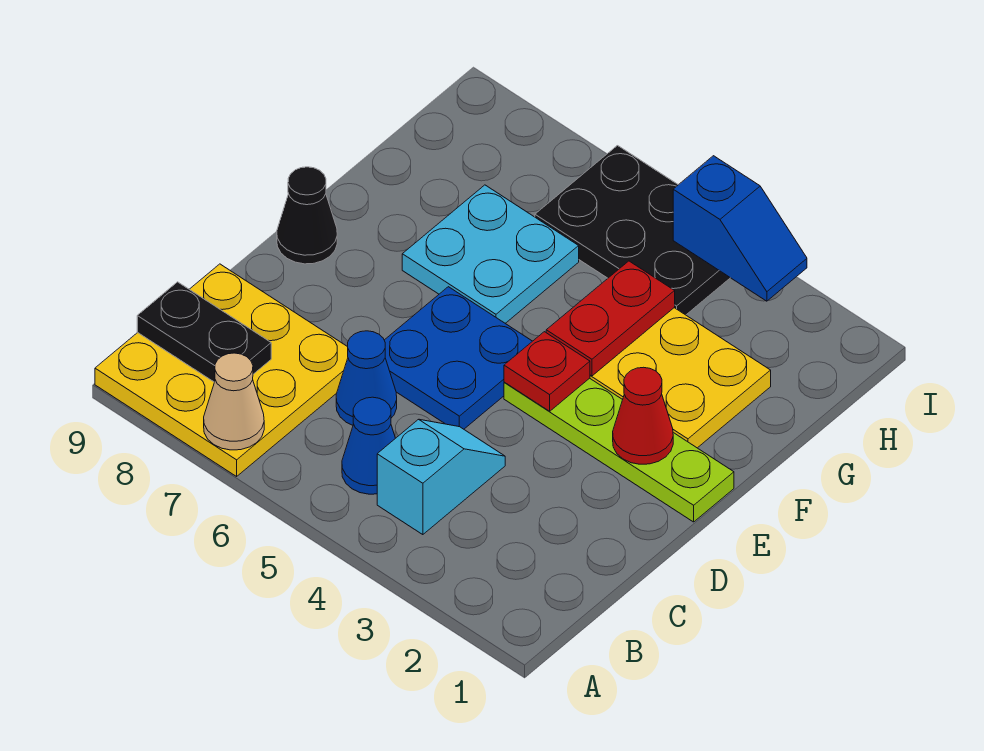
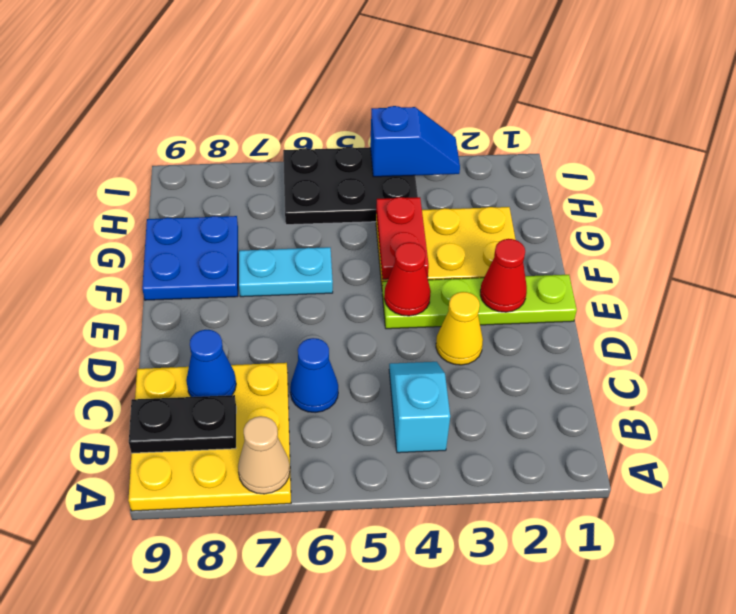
blue 1x1 cone [342,397,395,494] -> blue 1x1 cone moved to [186,330,236,397]
none -> yellow 1x1 cone [436,292,483,365]
blue 2x2 plate [384,287,532,429] -> blue 2x2 plate moved to [142,216,238,300]
red 1x1 plate [504,332,590,411] -> red 1x1 cone [384,242,431,316]
black 1x1 cone [277,167,337,264] -> none
cyan 2x2 plate [402,185,579,323] -> cyan 1x2 plate [239,247,333,297]

